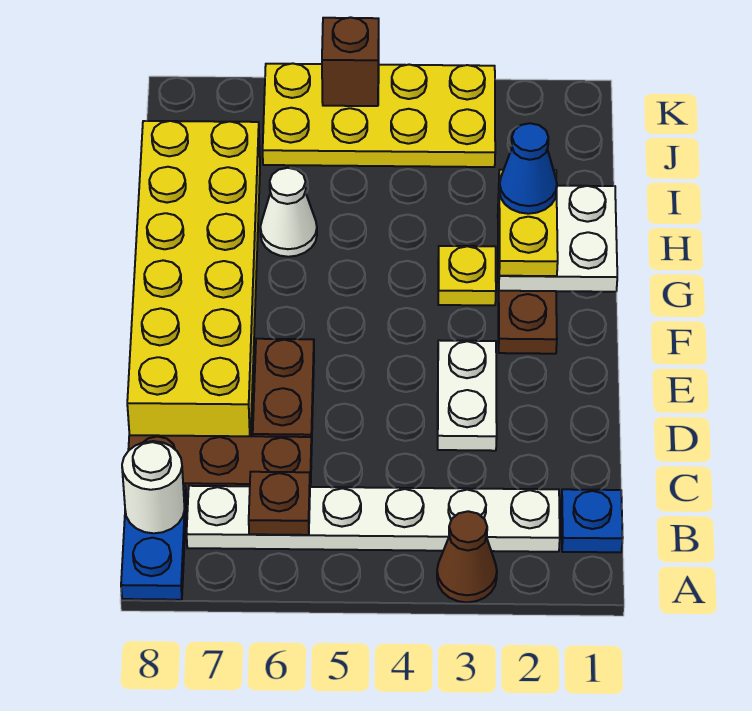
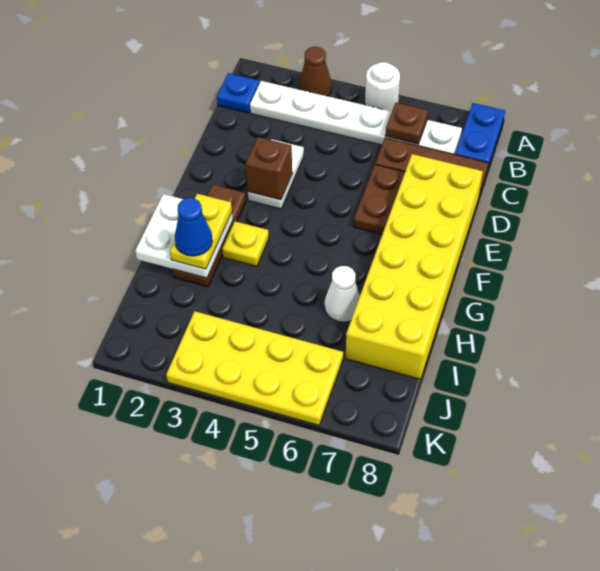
white 1x1 round brick [122,441,185,533] -> white 1x1 round brick moved to [365,62,400,111]
brown 1x1 brick [322,17,379,106] -> brown 1x1 brick moved to [246,137,292,200]

